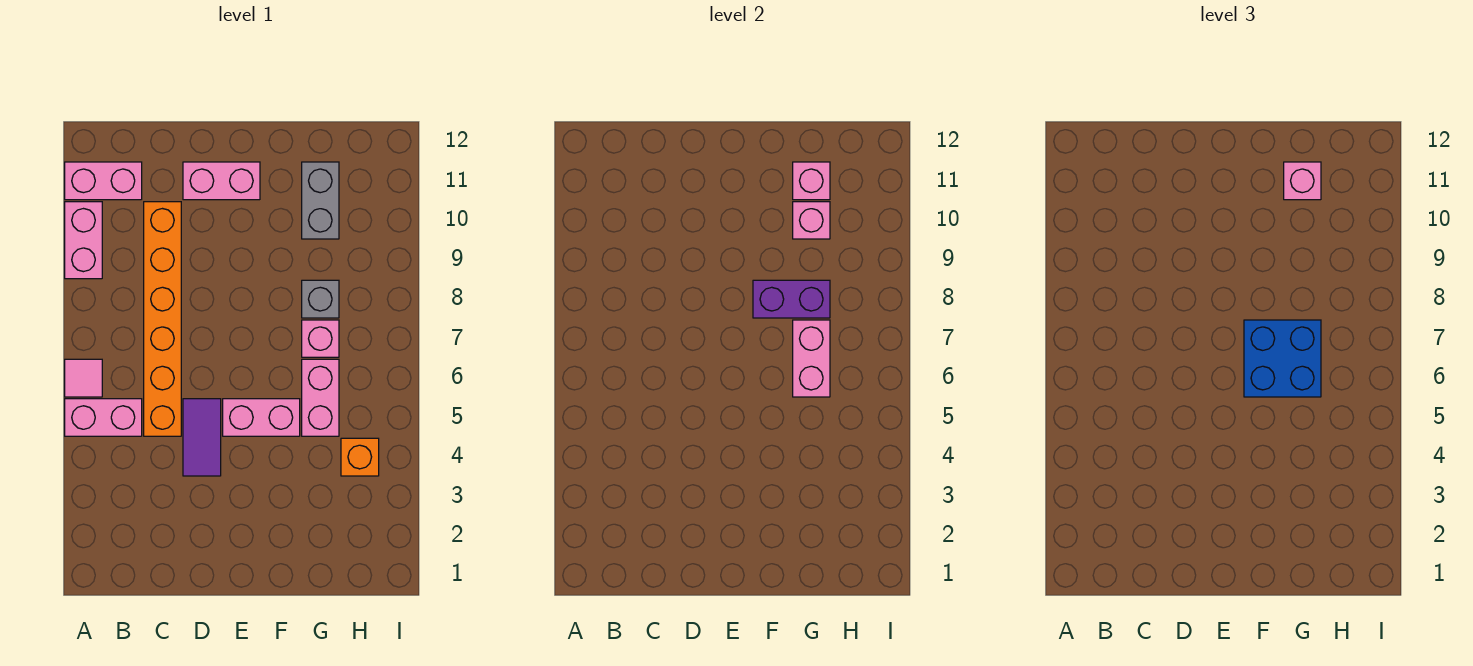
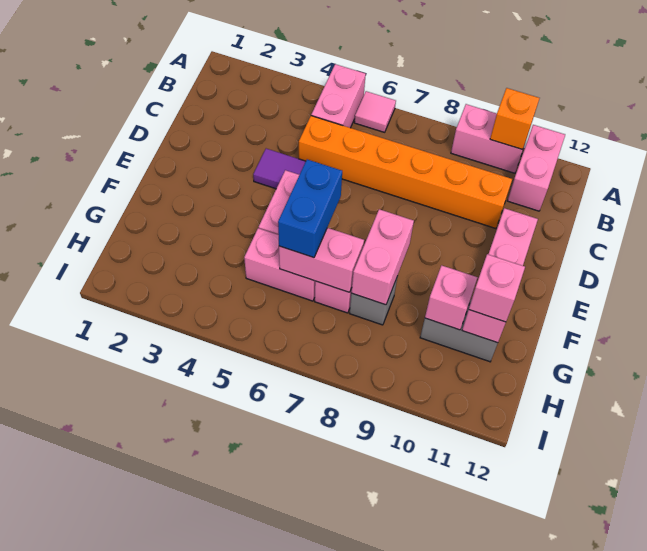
blue 2x2 brick [1244,320,1321,397] -> blue 1x2 brick [278,159,342,258]
purple 1x2 brick [753,280,830,318] -> pink 1x2 brick [351,209,414,305]
orange 1x1 brick [341,438,379,476] -> orange 1x1 brick moved to [490,88,540,149]

